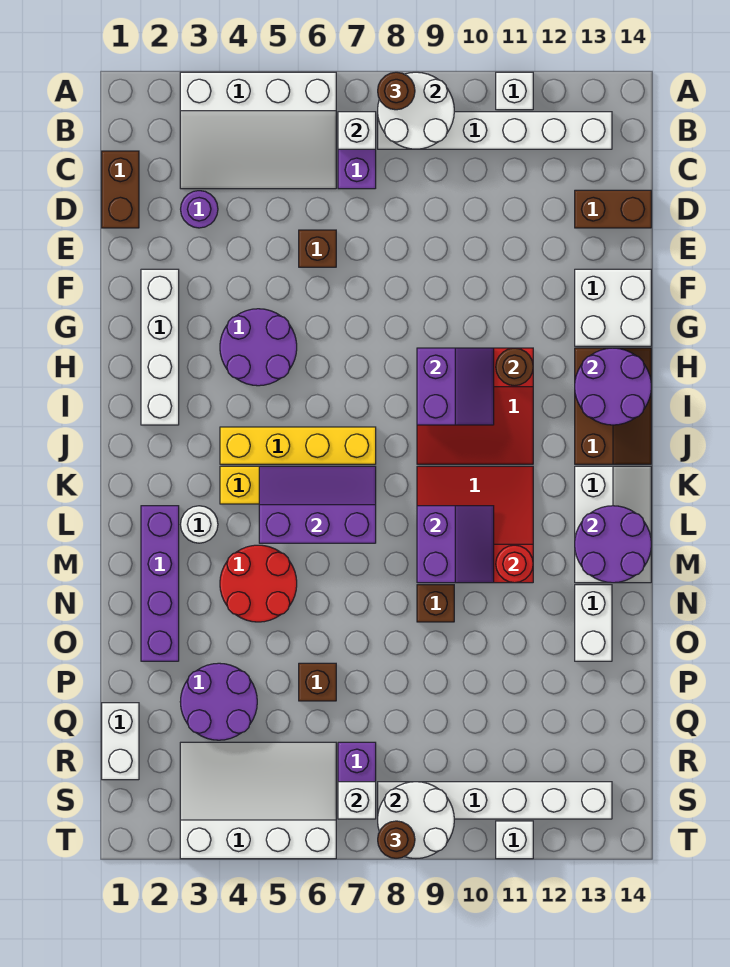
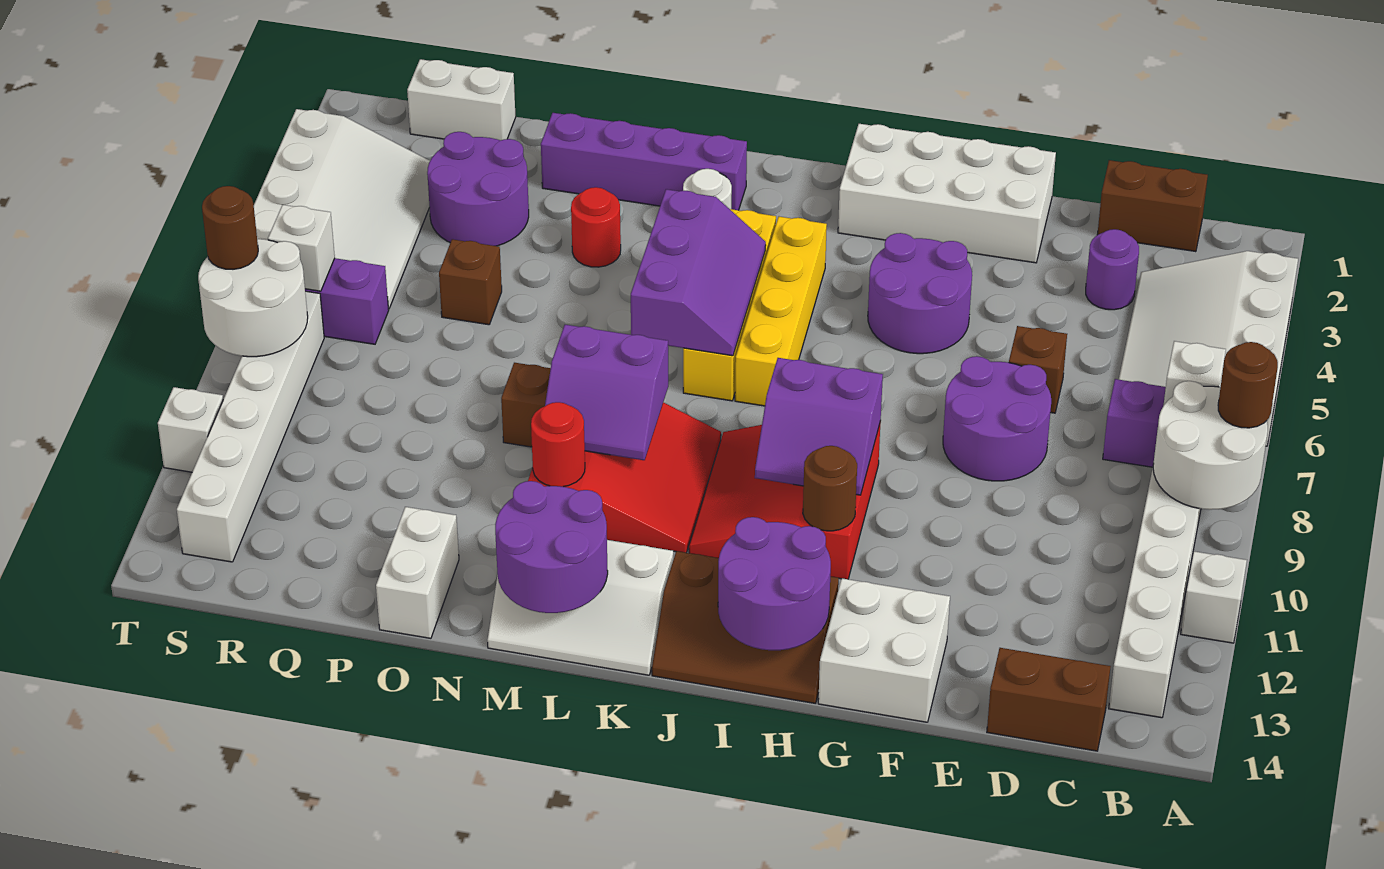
brown 1x2 brick [575,190,651,228] -> brown 1x2 brick turned to [987,648,1111,751]
none -> purple 2x2 round brick [943,356,1051,481]
white 1x4 brick [141,269,179,425] -> white 2x4 brick [838,124,1056,263]
red 2x2 round brick [220,545,297,622] -> red 1x1 round brick [571,187,621,267]
white 1x2 brick [575,585,612,661] -> white 1x2 brick turned to [376,507,459,638]

